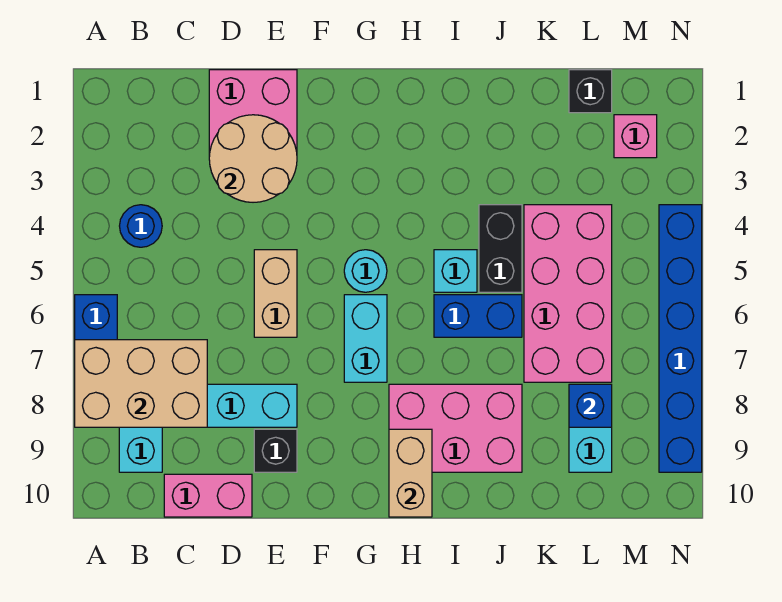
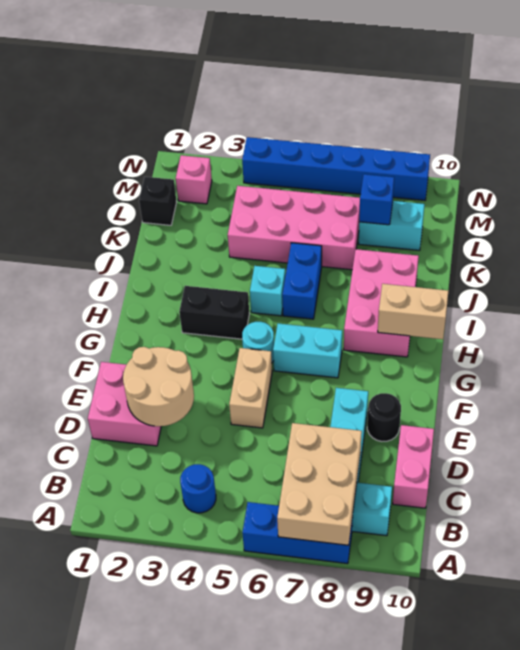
tan 1x2 brick [254,250,297,337] -> tan 1x2 brick turned to [229,348,272,428]
black 1x1 brick [254,429,297,472] -> black 1x1 round brick [367,393,401,441]
black 1x2 brick [479,205,522,292] -> black 1x2 brick moved to [179,286,249,339]

